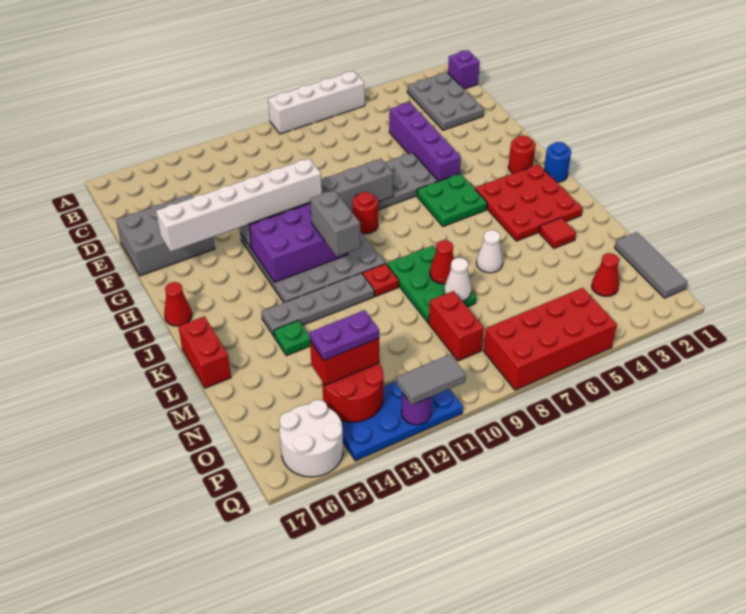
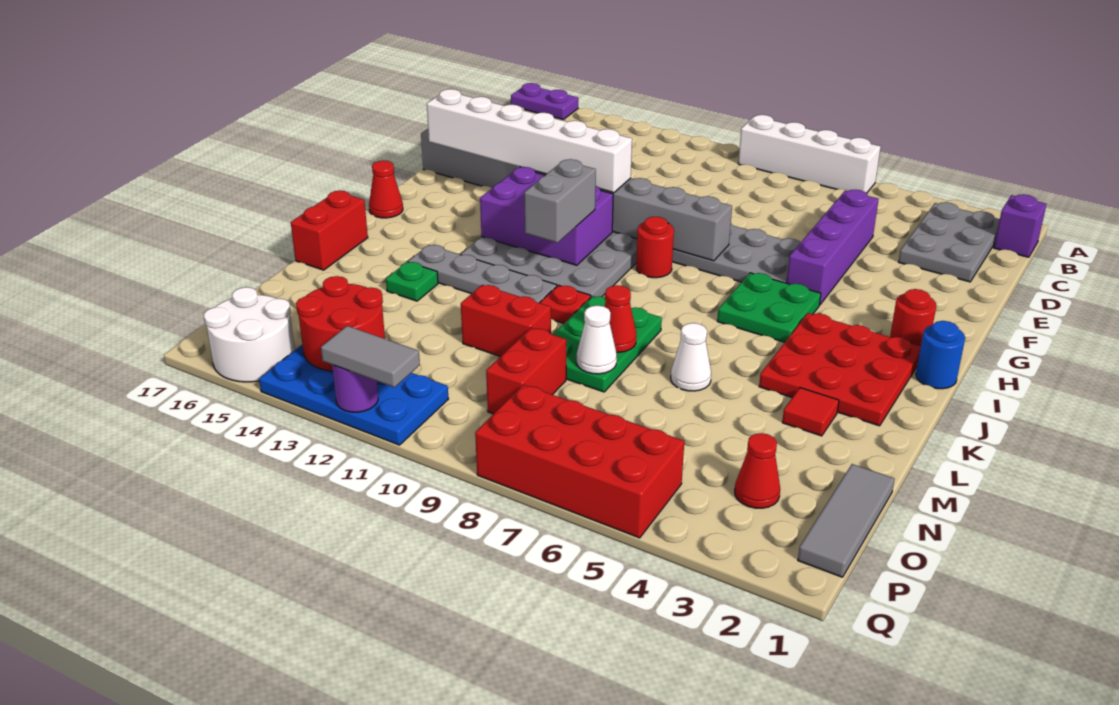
red 1x2 brick [310,338,379,385] -> red 1x2 brick moved to [461,285,551,357]
purple 1x2 plate [310,310,379,360] -> purple 1x2 plate moved to [511,83,578,120]

